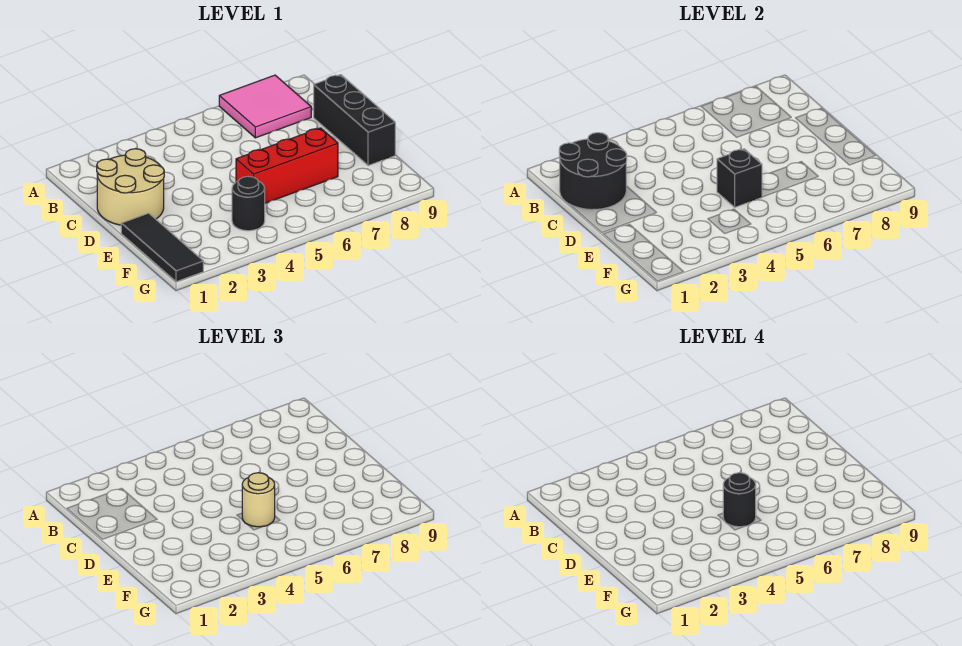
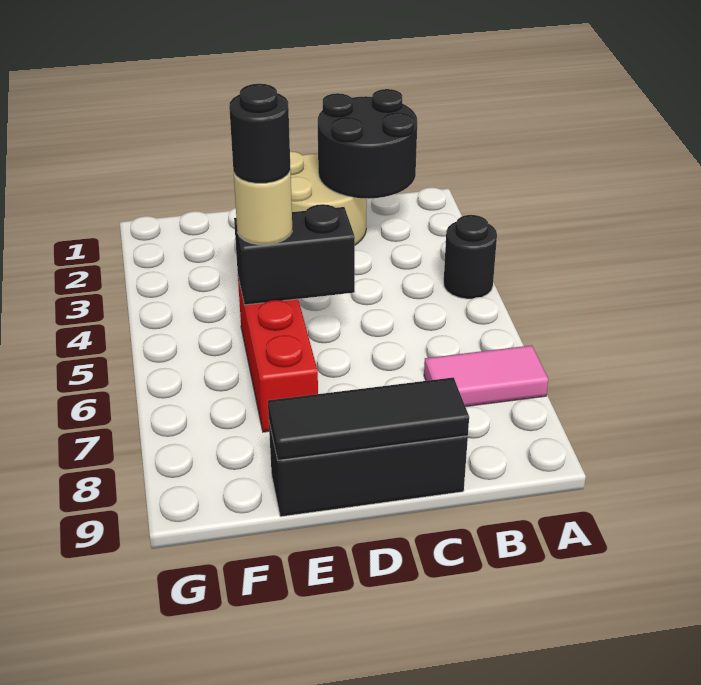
pink 2x2 tile [219,75,311,138] -> pink 1x2 tile [424,345,548,407]
black 1x3 tile [121,213,203,282] -> black 1x3 tile moved to [268,377,469,460]
black 1x1 brick [717,149,762,207] -> black 1x2 brick [234,204,355,305]
black 1x1 round brick [232,176,265,231] -> black 1x1 round brick moved to [444,215,497,299]

